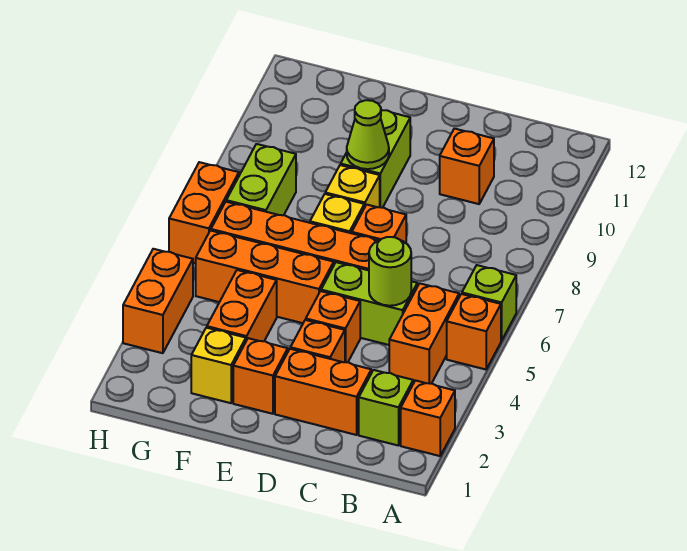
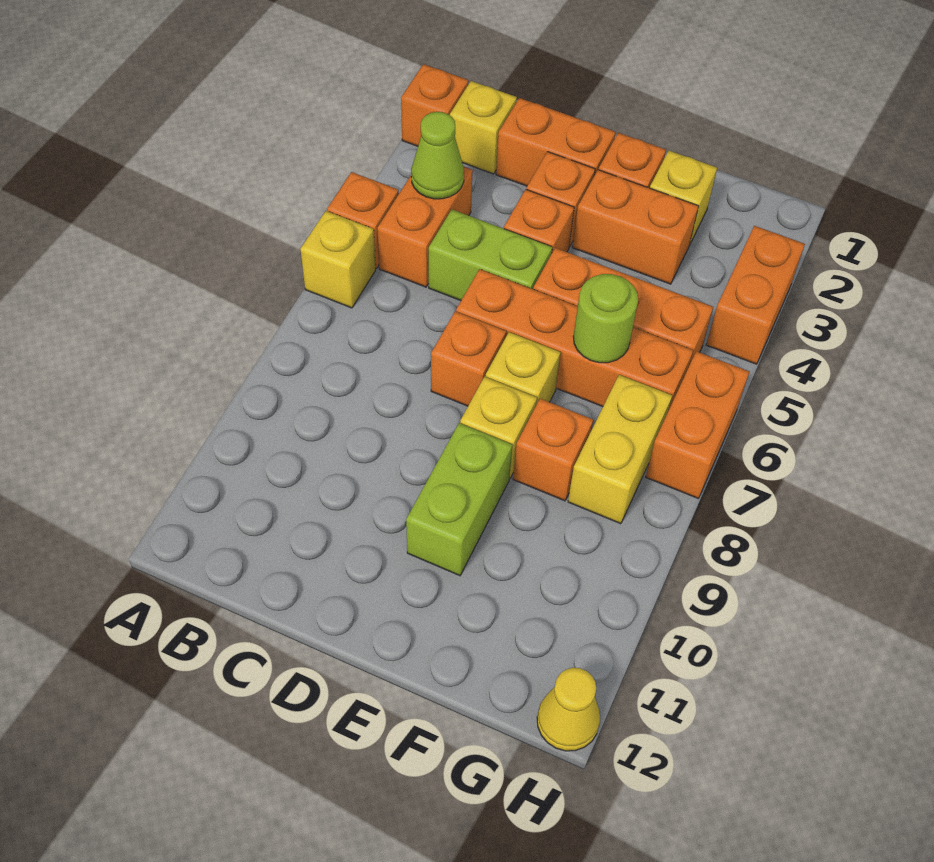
lime 1x1 brick [462,265,516,341] -> yellow 1x1 brick [300,211,376,308]
lime 1x1 brick [359,370,413,446] -> yellow 1x1 brick [450,81,517,174]
lime 1x1 round brick [369,237,411,306] -> lime 1x1 round brick moved to [573,274,638,363]
orange 1x1 brick [440,128,494,204] -> orange 1x1 brick moved to [513,399,593,501]
lime 1x1 cone [347,100,389,169] -> lime 1x1 cone moved to [411,112,464,199]
orange 1x2 brick [207,270,277,341] -> orange 1x2 brick turned to [572,170,698,284]
lime 1x2 brick [226,144,296,215] -> yellow 1x2 brick [568,375,672,524]
none -> yellow 1x1 cone [537,668,600,751]

